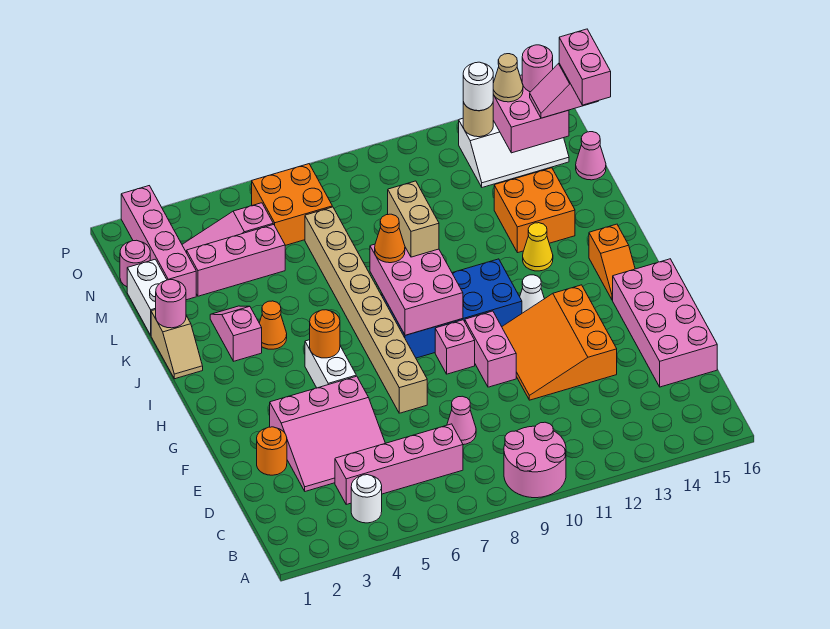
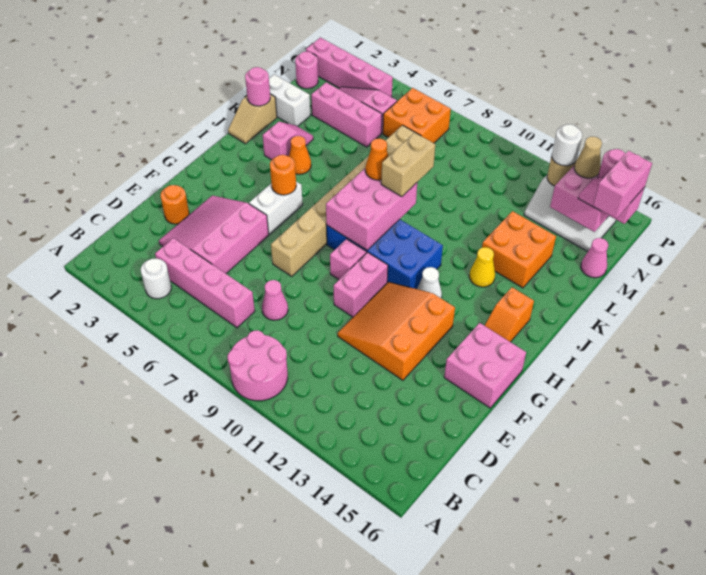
pink 3x3 slope [270,376,385,491] -> pink 3x3 slope turned to [159,196,269,273]
pink 2x4 brick [613,259,717,387] -> pink 2x2 brick [444,323,526,408]
white 1x2 brick [127,259,167,335] -> white 1x2 brick turned to [269,74,310,126]
pink 1x4 brick [121,186,196,300] -> pink 1x4 brick turned to [306,37,393,97]

